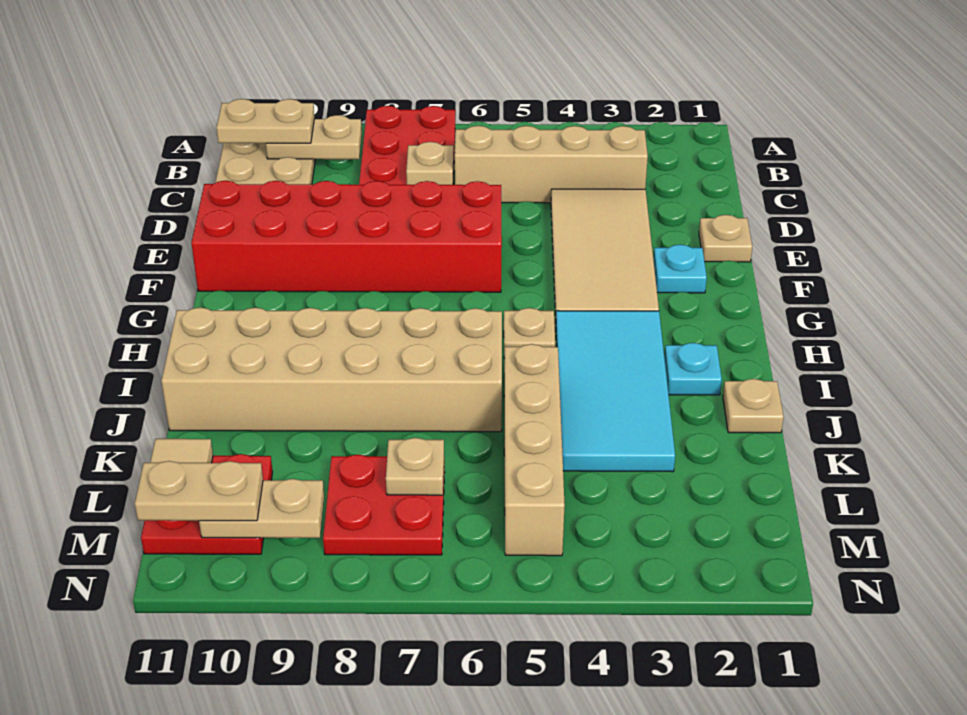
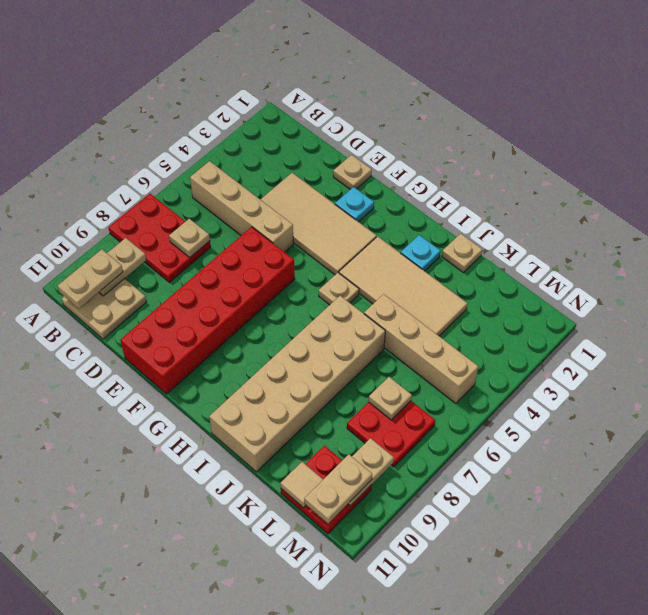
tan 1x4 brick [455,126,648,203] -> tan 1x4 brick turned to [190,161,294,252]
cyan 2x4 tile [556,311,675,472] -> tan 2x4 tile [339,236,467,336]

